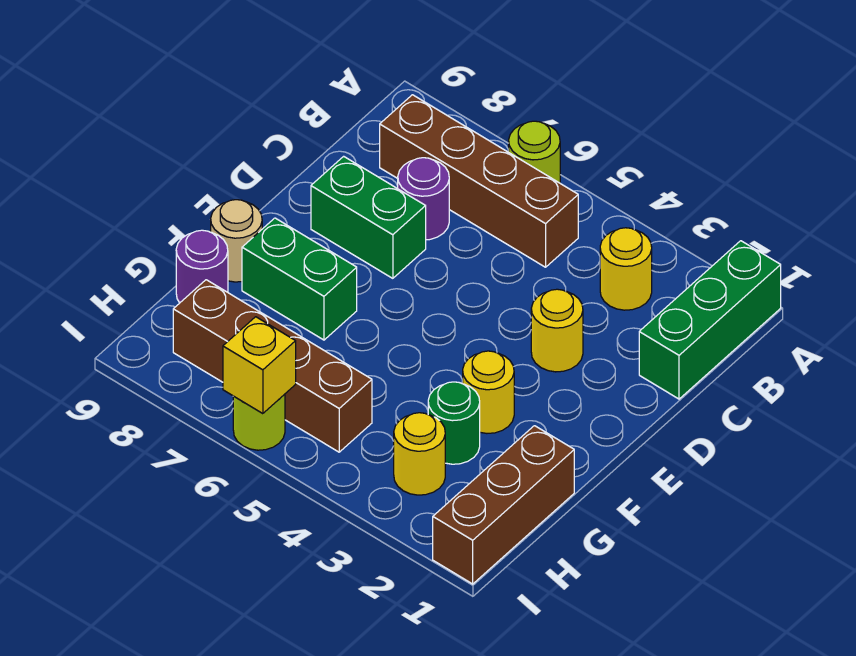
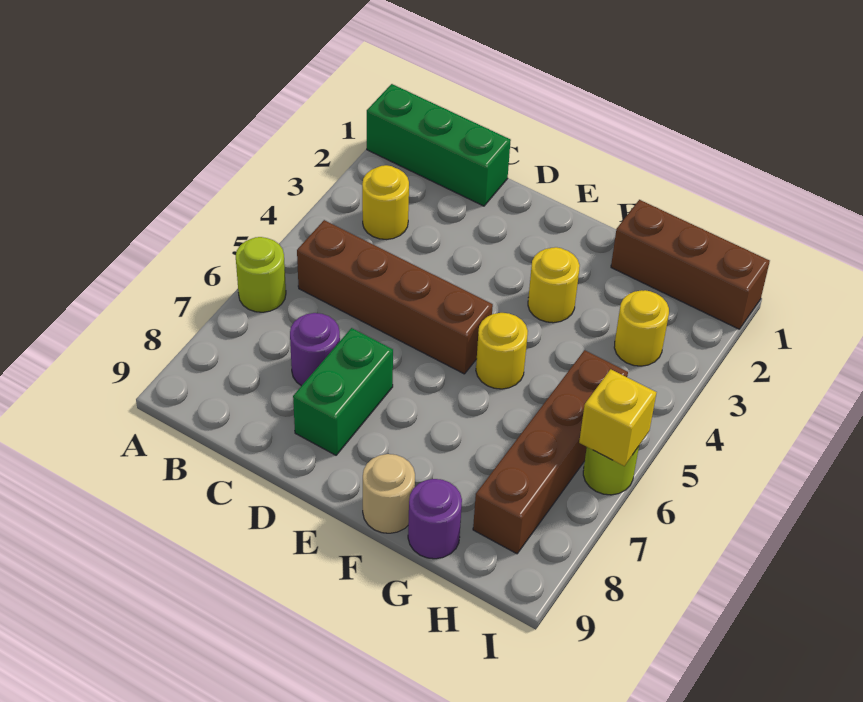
brown 1x4 brick [380,95,578,267] -> brown 1x4 brick turned to [297,220,493,374]
yellow 1x1 round brick [531,289,583,372] -> yellow 1x1 round brick moved to [476,313,528,389]
green 1x2 brick [242,218,357,340] -> none
green 1x1 round brick [428,382,480,464] -> none

